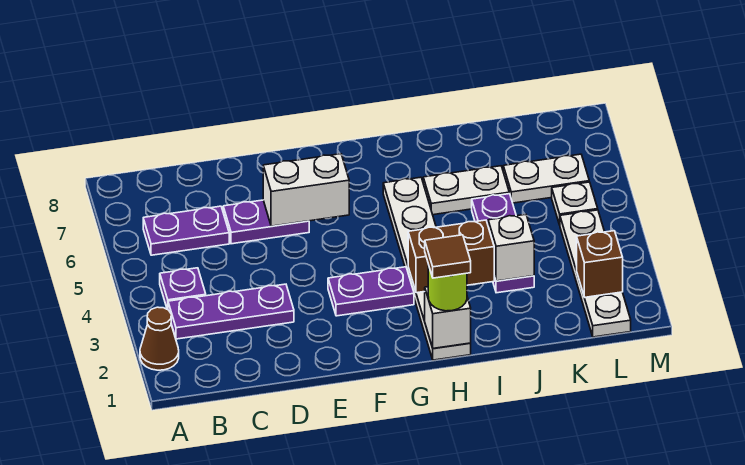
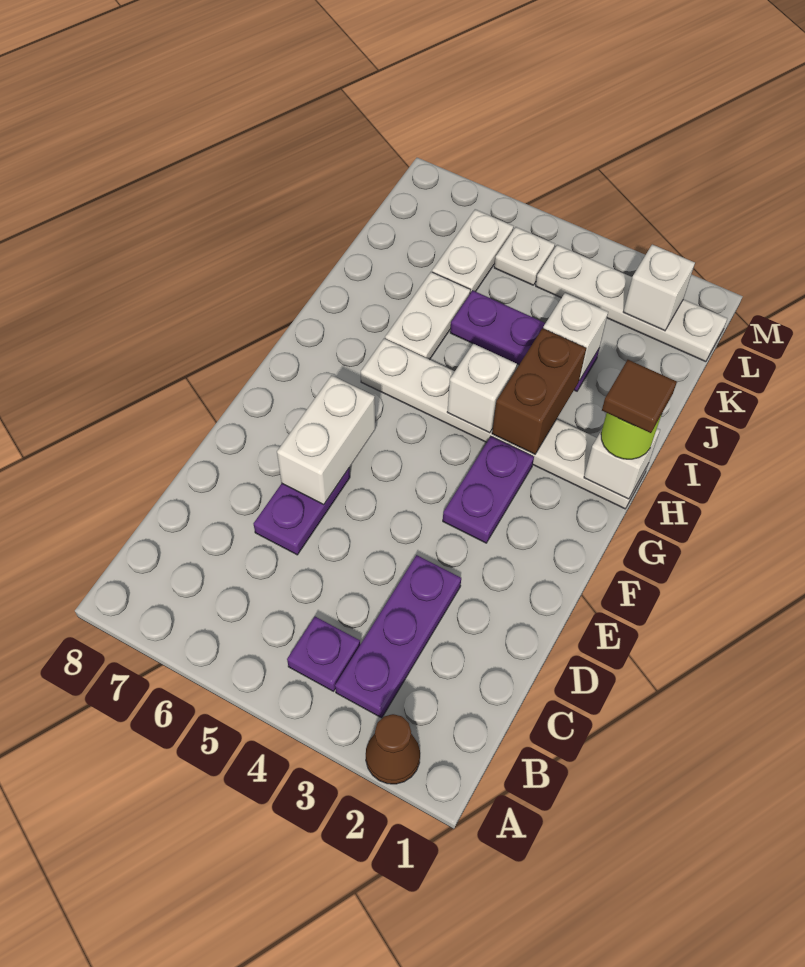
purple 1x2 plate [143,206,229,255] -> none
none -> white 1x1 brick [447,344,517,433]
brown 1x1 brick [577,231,623,298] -> white 1x1 brick [623,244,695,331]

